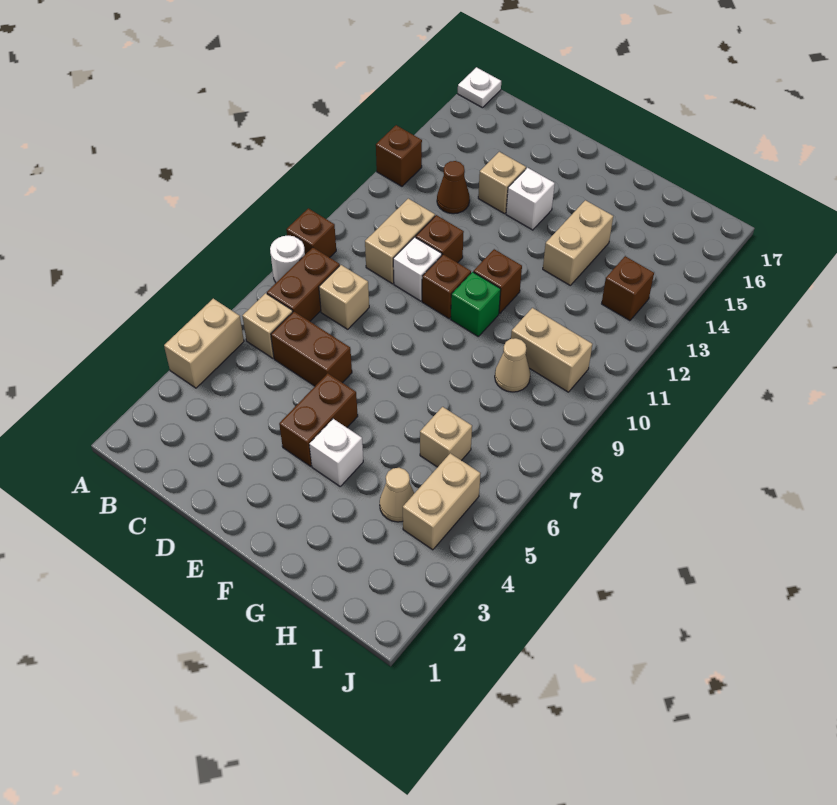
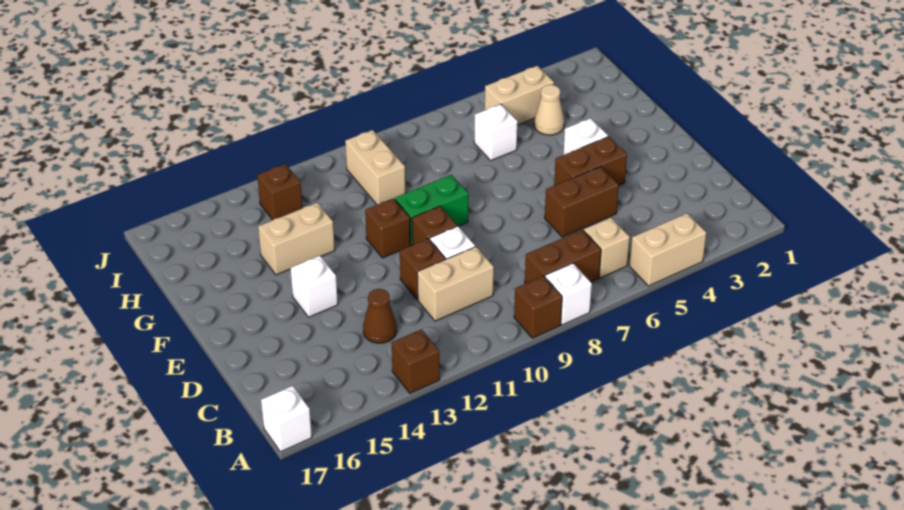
white 1x1 round brick [270,236,305,282] -> white 1x1 brick [545,263,592,325]
white 1x1 plate [458,67,501,108] -> white 1x1 brick [261,386,312,452]
brown 1x2 brick [271,312,352,386] -> brown 1x2 brick turned to [545,167,619,237]
tan 1x1 brick [319,265,369,329] -> none
tan 1x1 brick [478,152,526,214] -> none
green 1x1 brick [451,272,501,336] -> green 1x2 brick [395,175,468,245]
tan 1x1 brick [420,407,472,467] -> white 1x1 brick [474,104,517,160]
tan 1x1 cone [495,338,530,392] -> none

